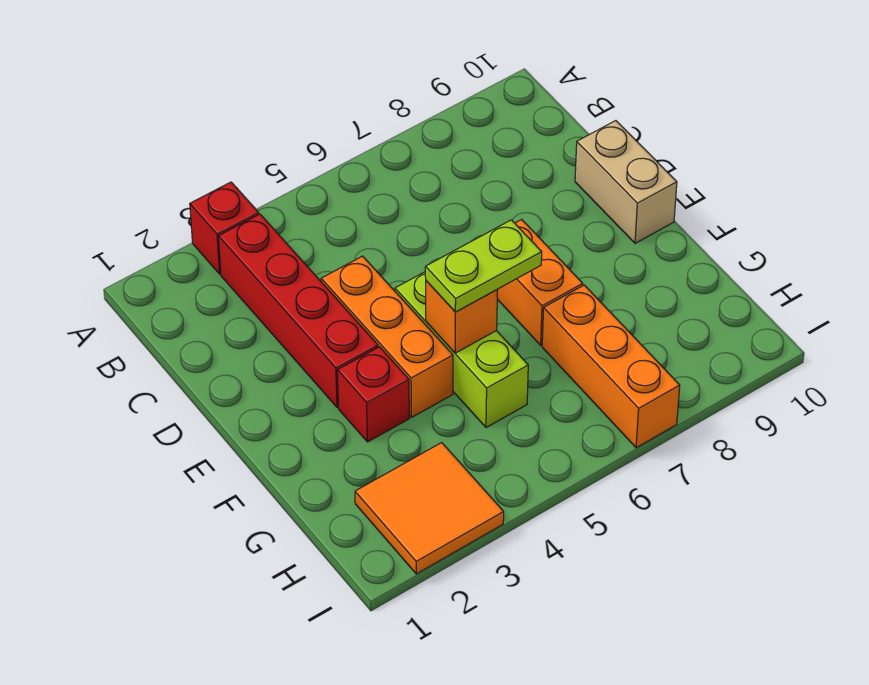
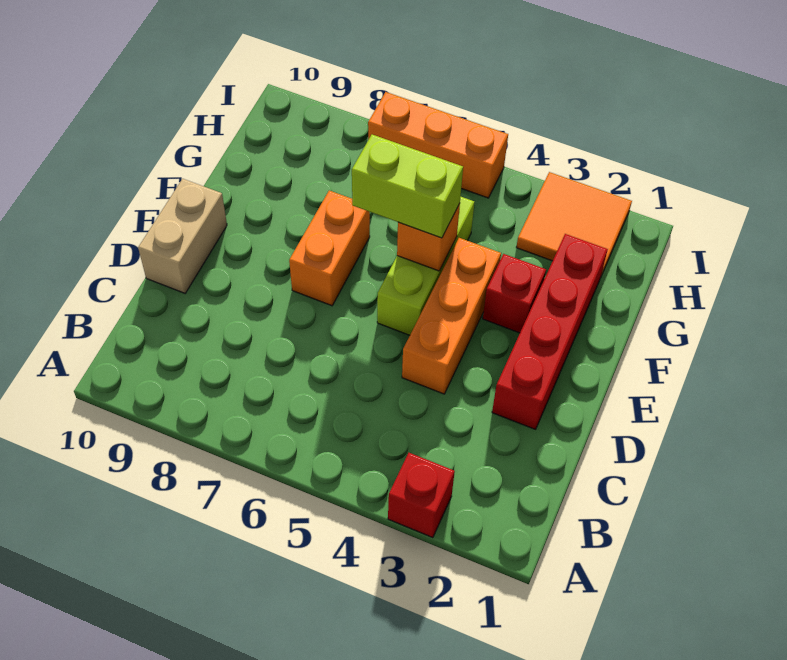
red 1x4 brick [218,214,378,407] -> red 1x4 brick moved to [492,234,608,429]
lime 1x2 plate [425,220,542,312] -> lime 1x2 brick [352,135,463,238]
orange 1x3 brick [542,285,680,448] -> orange 1x3 brick turned to [368,92,508,198]

